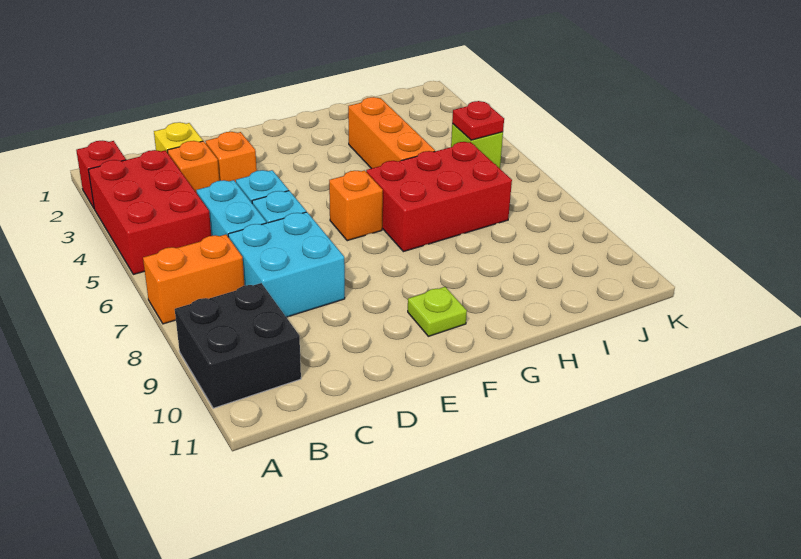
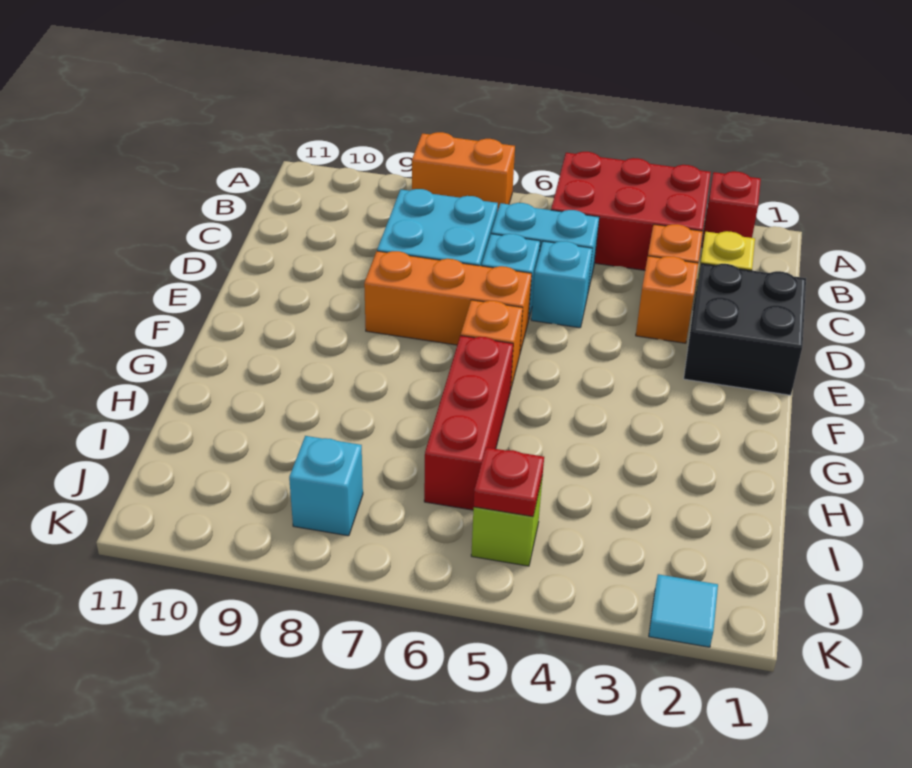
orange 1x2 brick [143,235,245,324] -> orange 1x2 brick turned to [412,132,515,212]
black 2x2 brick [175,283,301,408] -> black 2x2 brick moved to [684,263,806,395]
lime 1x1 plate [408,287,467,336] -> none
red 2x3 brick [366,142,512,252] -> red 1x3 brick [424,336,513,510]
orange 1x3 brick [348,97,435,169] -> orange 1x3 brick moved to [364,251,532,352]
none -> cyan 1x1 brick [289,436,363,536]
none -> cyan 1x1 tile [649,574,718,647]

